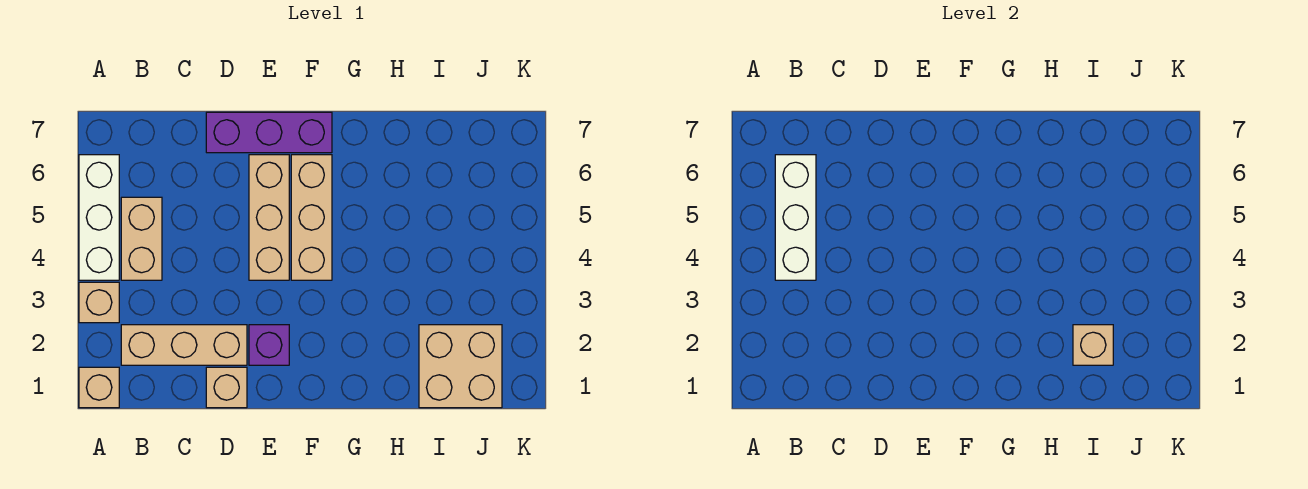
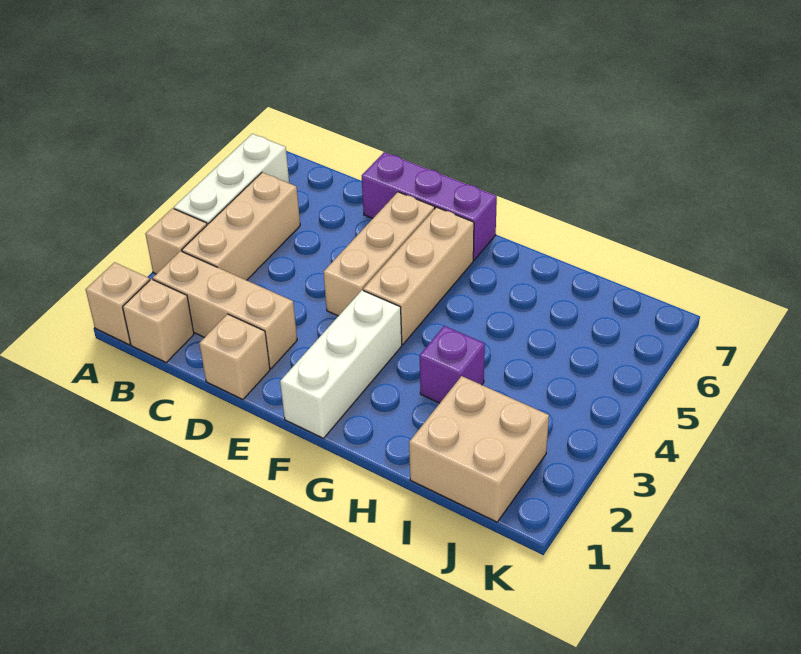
tan 1x2 brick [121,197,162,280] -> tan 1x3 brick [182,172,300,280]
white 1x3 brick [775,155,816,280] -> white 1x3 brick moved to [280,290,402,438]
purple 1x1 brick [249,325,289,365] -> purple 1x1 brick moved to [420,326,485,403]
tan 1x1 brick [1073,325,1113,365] -> tan 1x1 brick moved to [123,279,194,362]

